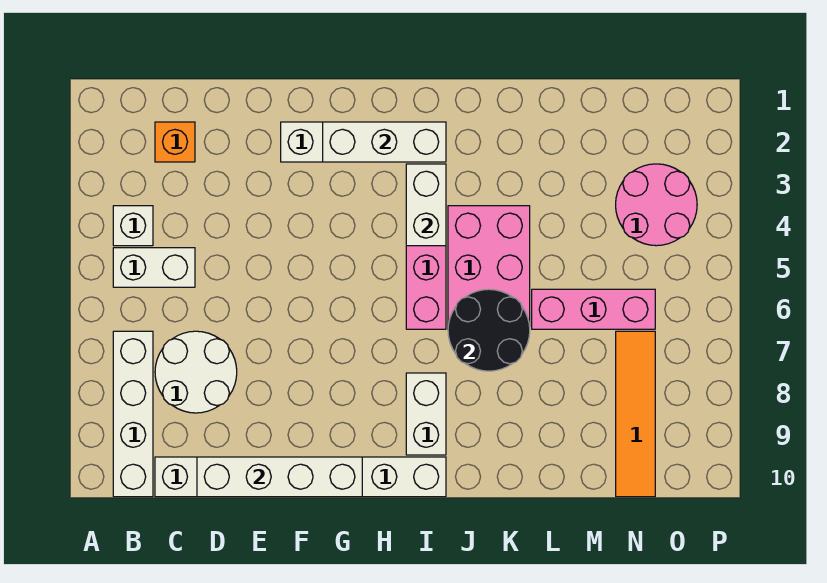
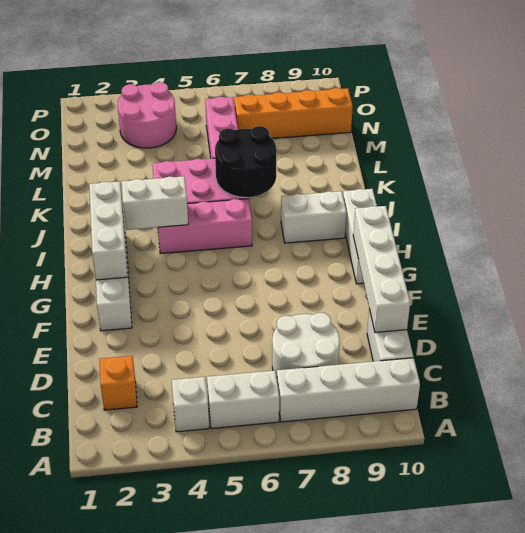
white 1x2 brick [113,248,195,287] -> white 1x2 brick turned to [207,370,279,429]
orange 1x4 tile [616,331,655,497] -> orange 1x4 brick [234,88,353,139]

